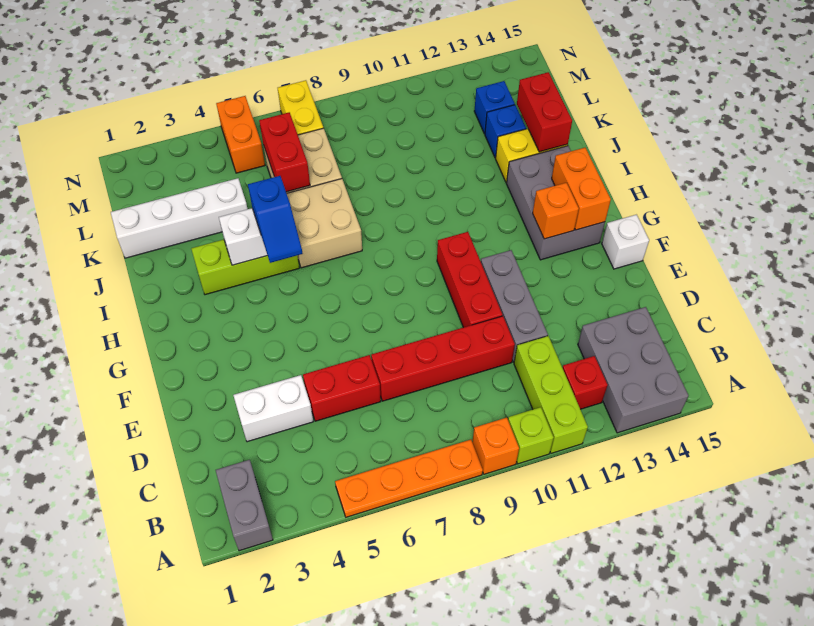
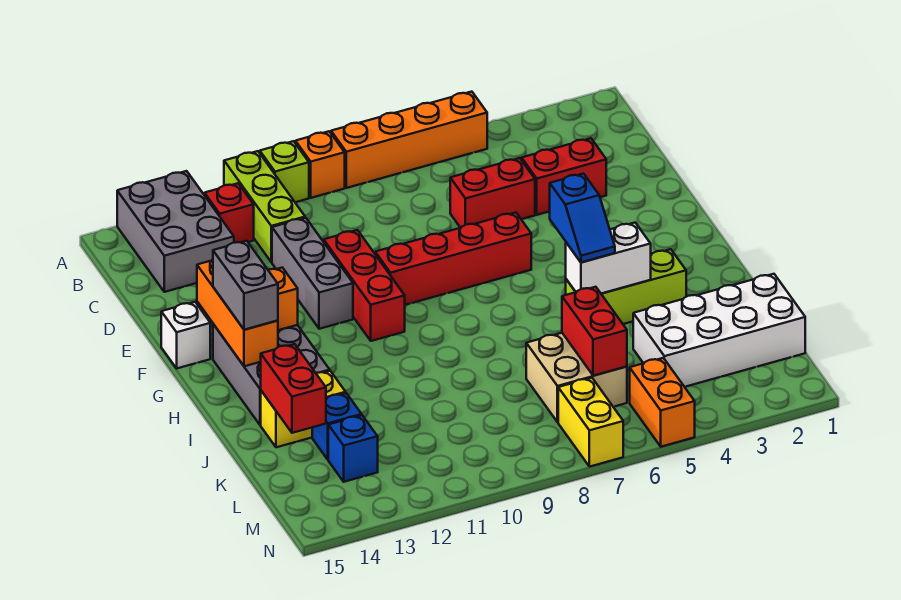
grey 1x2 brick [216,460,273,551] -> grey 1x2 brick moved to [213,241,278,330]
orange 1x4 plate [335,440,483,517] -> orange 1x4 brick [331,92,487,188]
white 1x2 brick [233,375,313,442] -> red 1x2 brick [522,138,606,215]
red 1x4 brick [371,316,515,401] -> red 1x4 brick moved to [375,213,531,305]
orange 1x2 brick [552,148,611,230] -> orange 1x3 brick [197,259,278,366]
blue 1x2 slope [248,176,303,263] -> blue 1x2 slope turned to [550,174,615,262]
tan 2x2 brick [287,179,362,268] -> none
white 1x4 brick [111,178,247,258] -> white 2x4 brick [633,274,805,387]

